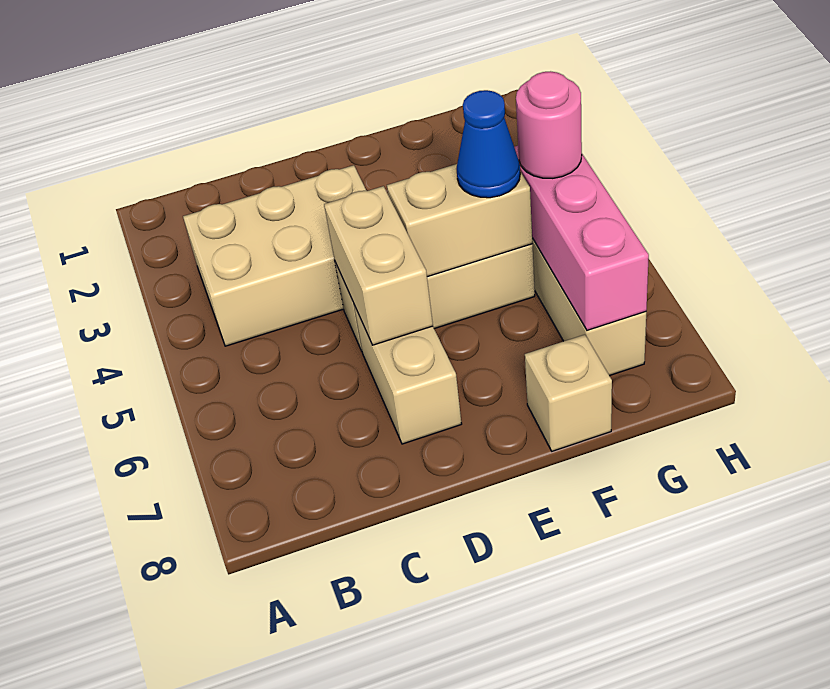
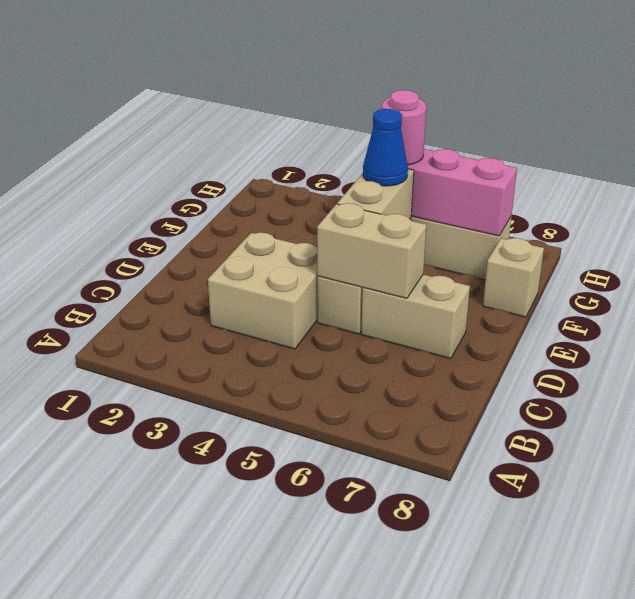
tan 2x3 brick [183,165,366,346] -> tan 2x2 brick [208,233,318,349]

